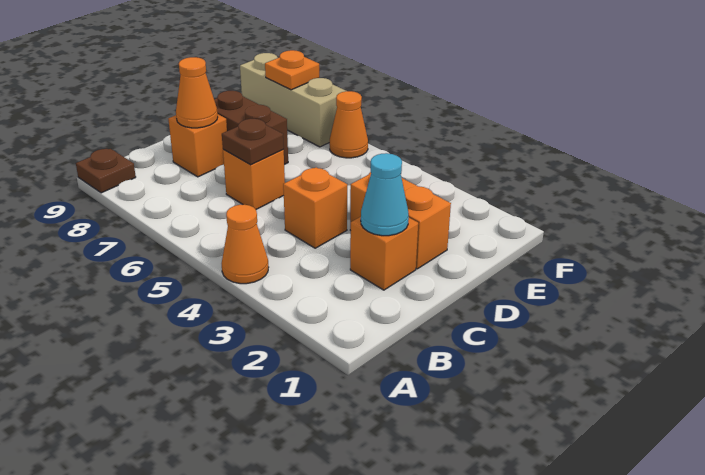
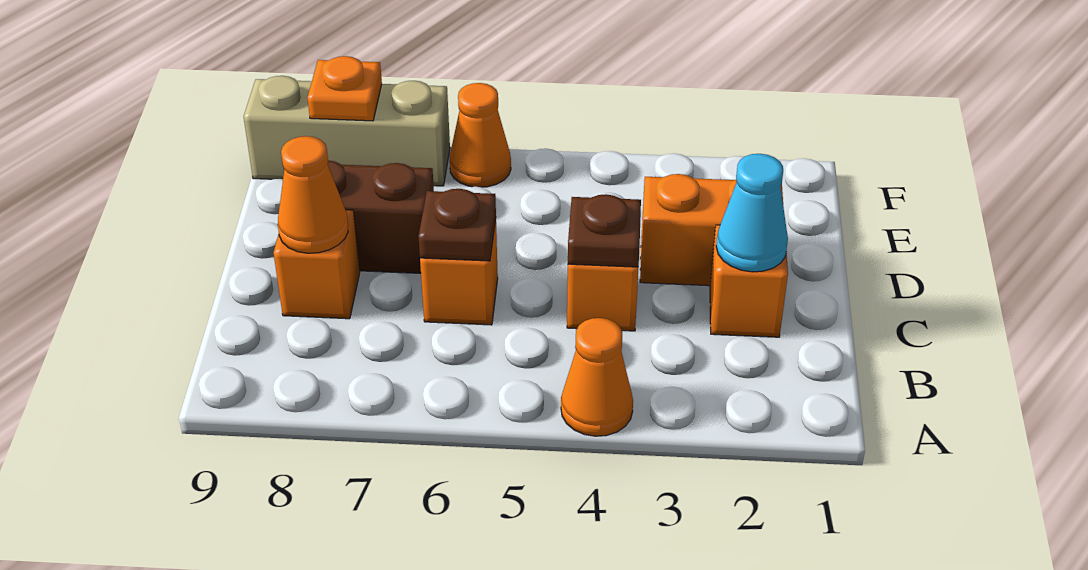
brown 1x1 plate [76,149,136,193] -> brown 1x1 plate moved to [568,194,641,267]

